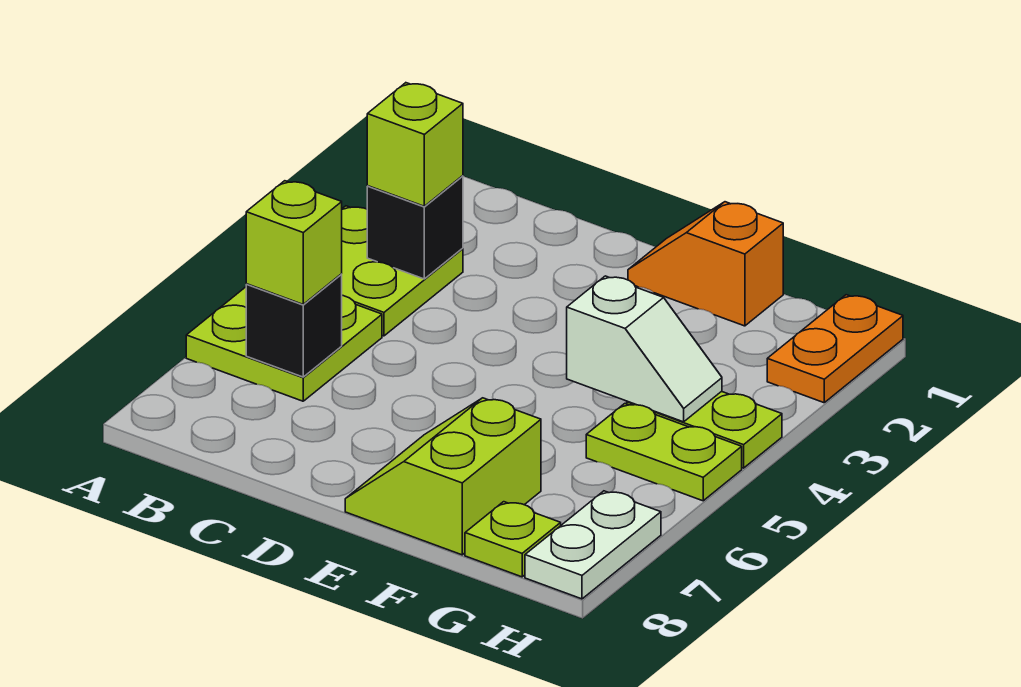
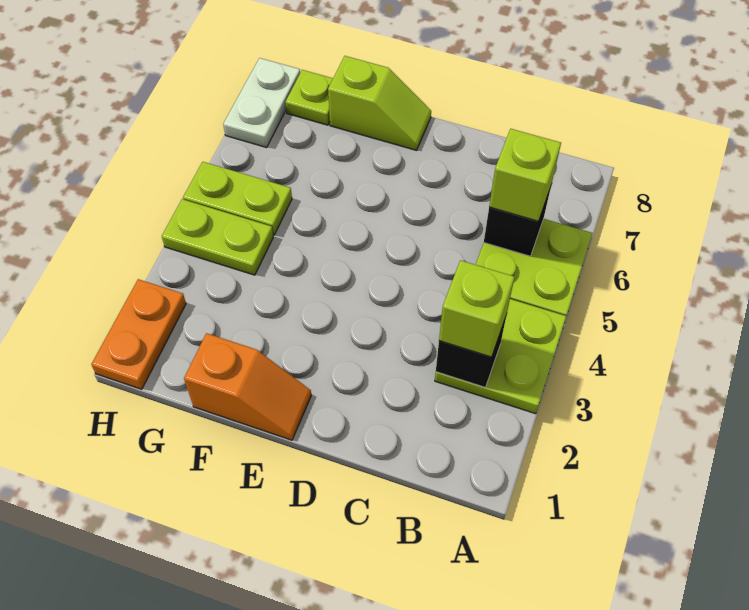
lime 2x2 slope [345,398,541,555] -> lime 1x2 slope [328,56,431,150]
white 1x2 slope [567,276,722,422] -> none

